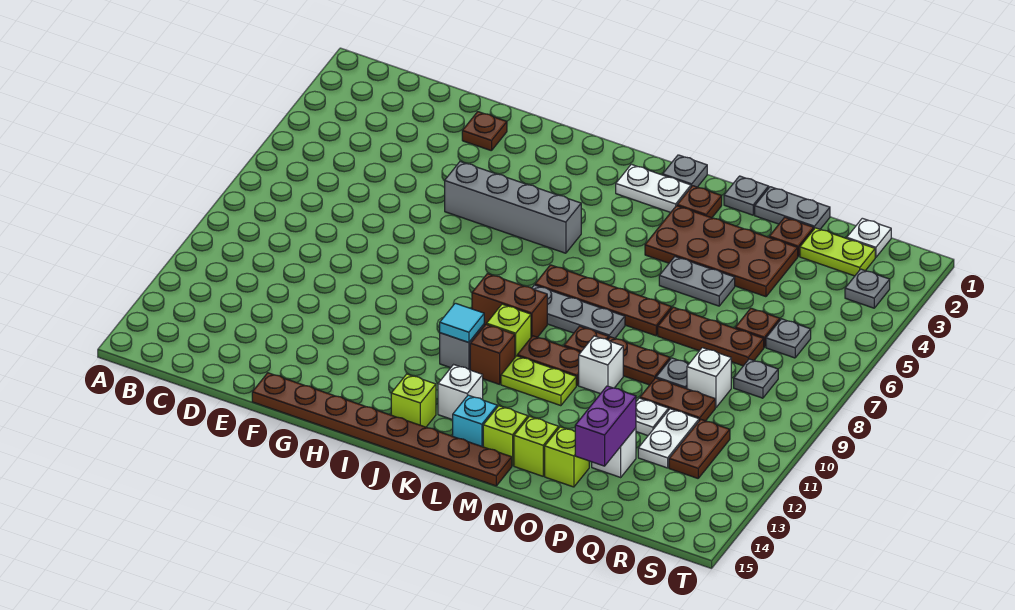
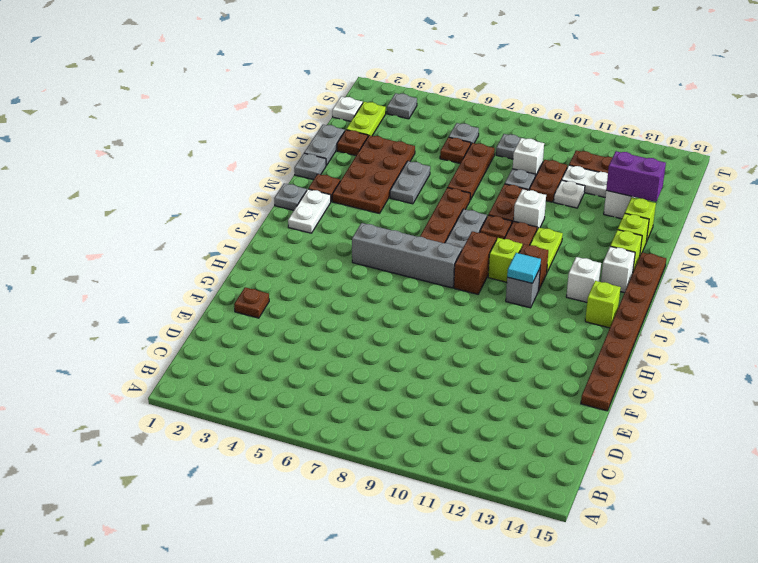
grey 1x4 brick [445,162,581,253] -> grey 1x4 brick turned to [352,223,462,288]
cyan 1x1 brick [453,395,497,447] -> white 1x1 brick [601,246,635,293]

